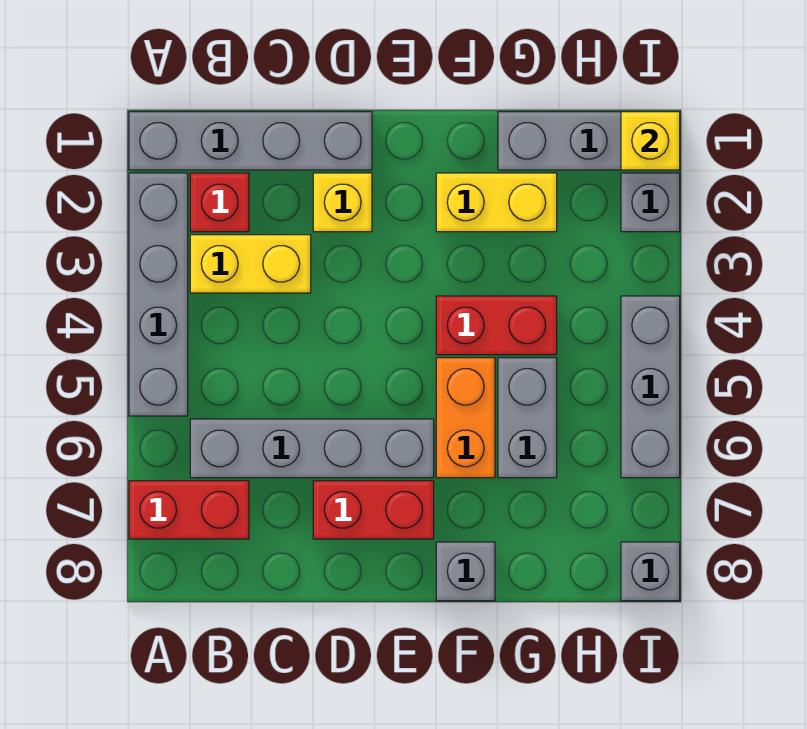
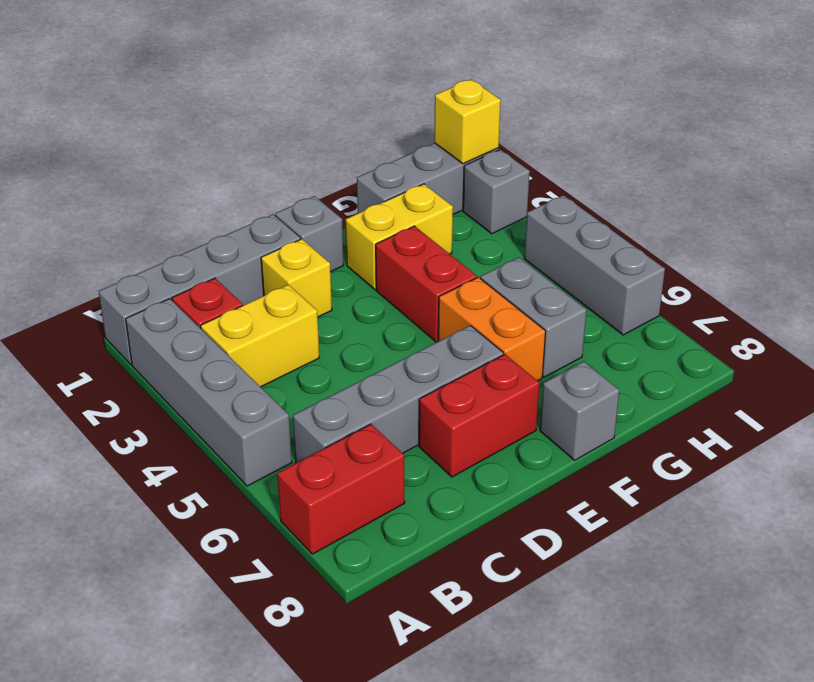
red 1x2 brick [436,296,557,355] -> red 1x2 brick turned to [376,226,477,342]
grey 1x1 brick [621,542,680,601] -> grey 1x1 brick moved to [275,196,344,272]

